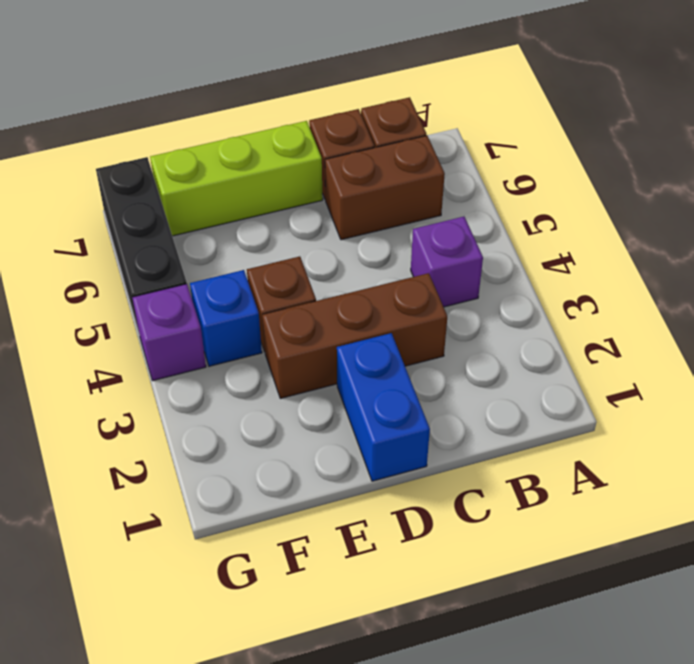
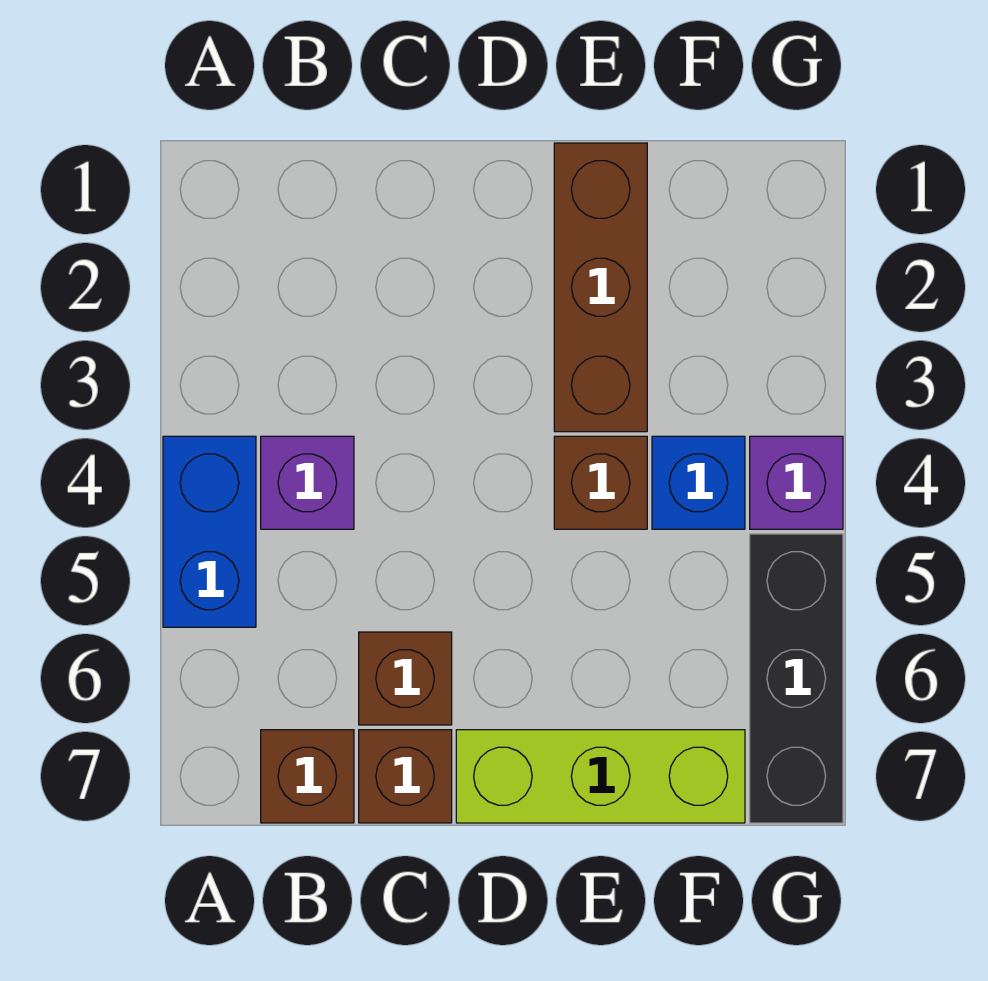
brown 1x2 brick [325,135,445,240] -> brown 1x1 brick [359,632,452,725]
brown 1x3 brick [262,273,447,398] -> brown 1x3 brick turned to [554,143,647,432]
blue 1x2 brick [337,333,430,481] -> blue 1x2 brick moved to [163,436,256,627]

